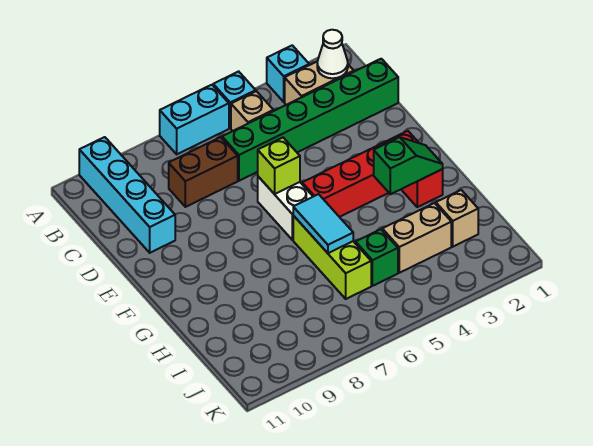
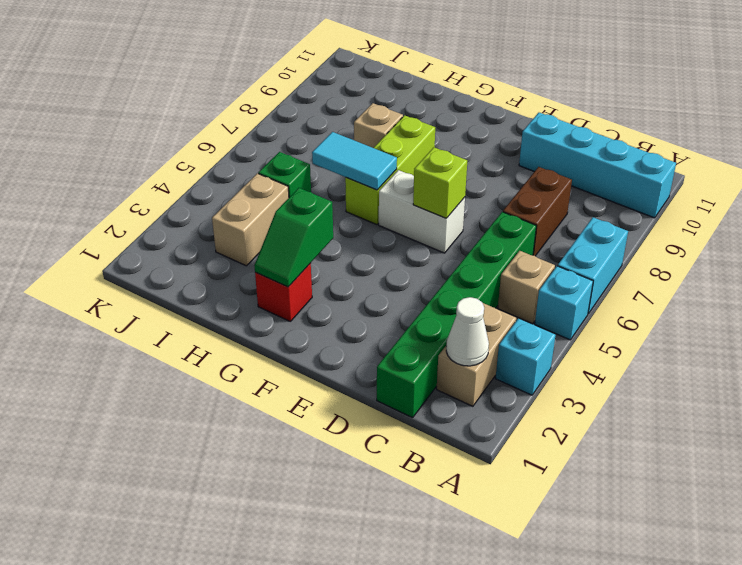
red 1x4 brick [302,131,419,217] -> none
lime 1x3 brick [293,216,371,299] -> lime 1x3 brick turned to [345,115,435,225]
tan 1x1 brick [436,190,478,247] -> tan 1x1 brick moved to [354,103,403,148]

